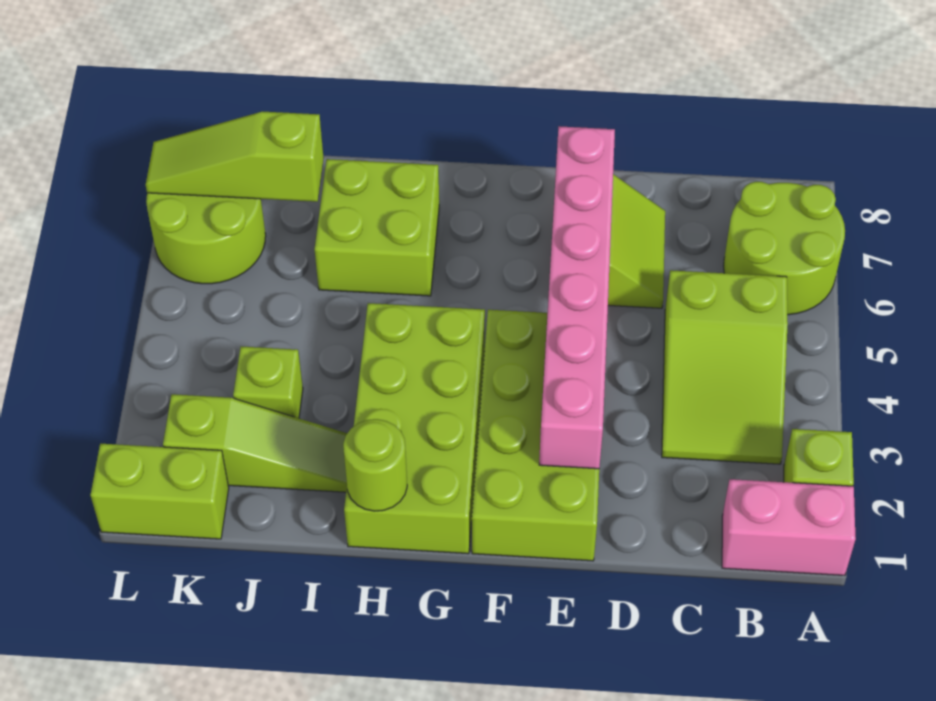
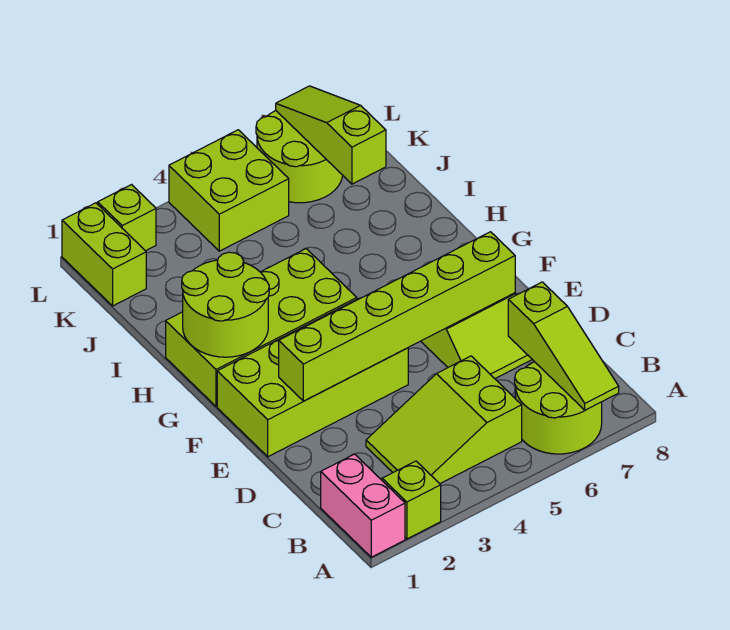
pink 1x6 brick [539,126,615,469] -> lime 1x6 brick [279,232,515,401]
lime 1x1 round brick [343,419,407,511] -> lime 2x2 round brick [182,252,269,357]
lime 2x2 brick [315,159,439,296] -> lime 2x2 brick moved to [169,130,289,251]
lime 1x3 slope [163,394,347,492] -> lime 1x3 slope moved to [508,282,619,410]
lime 1x1 brick [233,346,303,418] -> lime 1x1 brick moved to [98,185,156,251]

